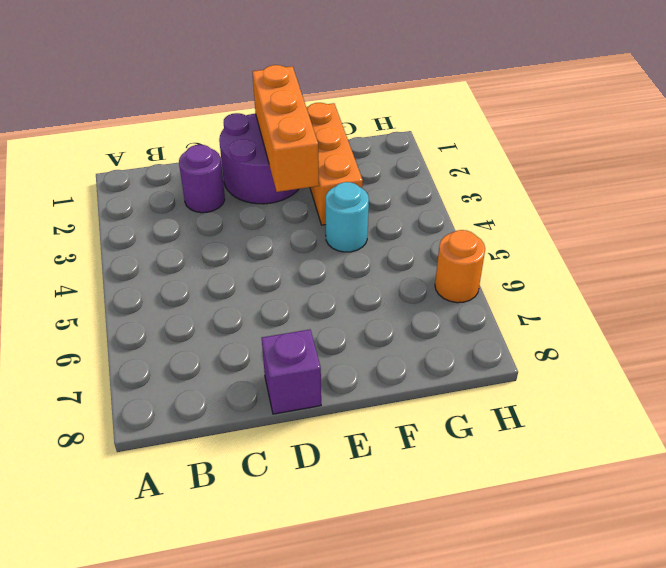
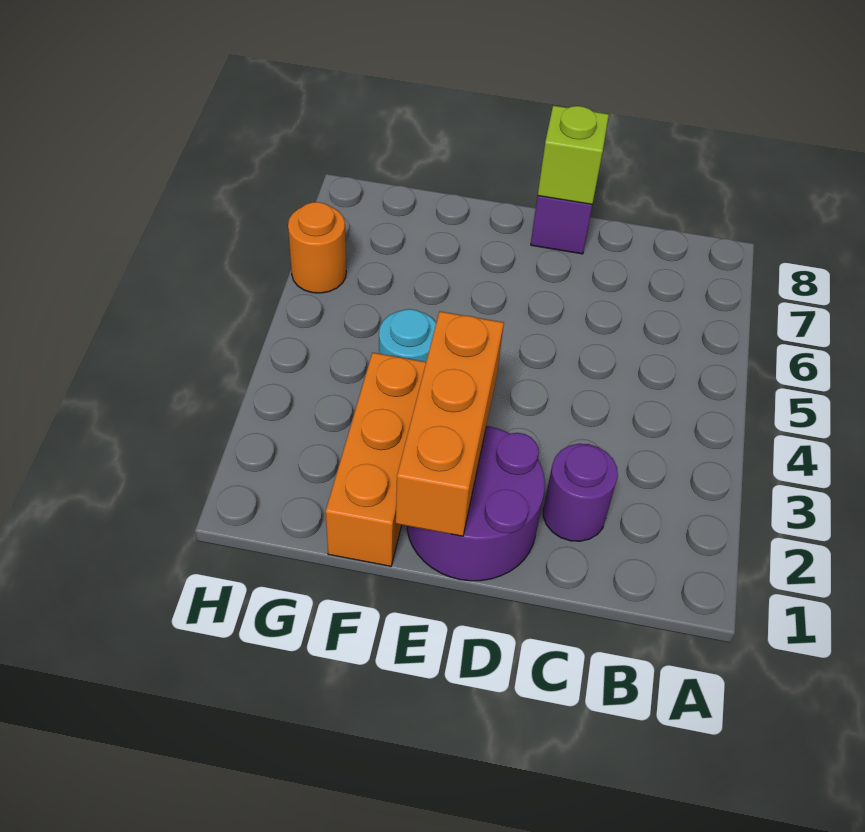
none -> lime 1x1 brick [538,106,609,204]

